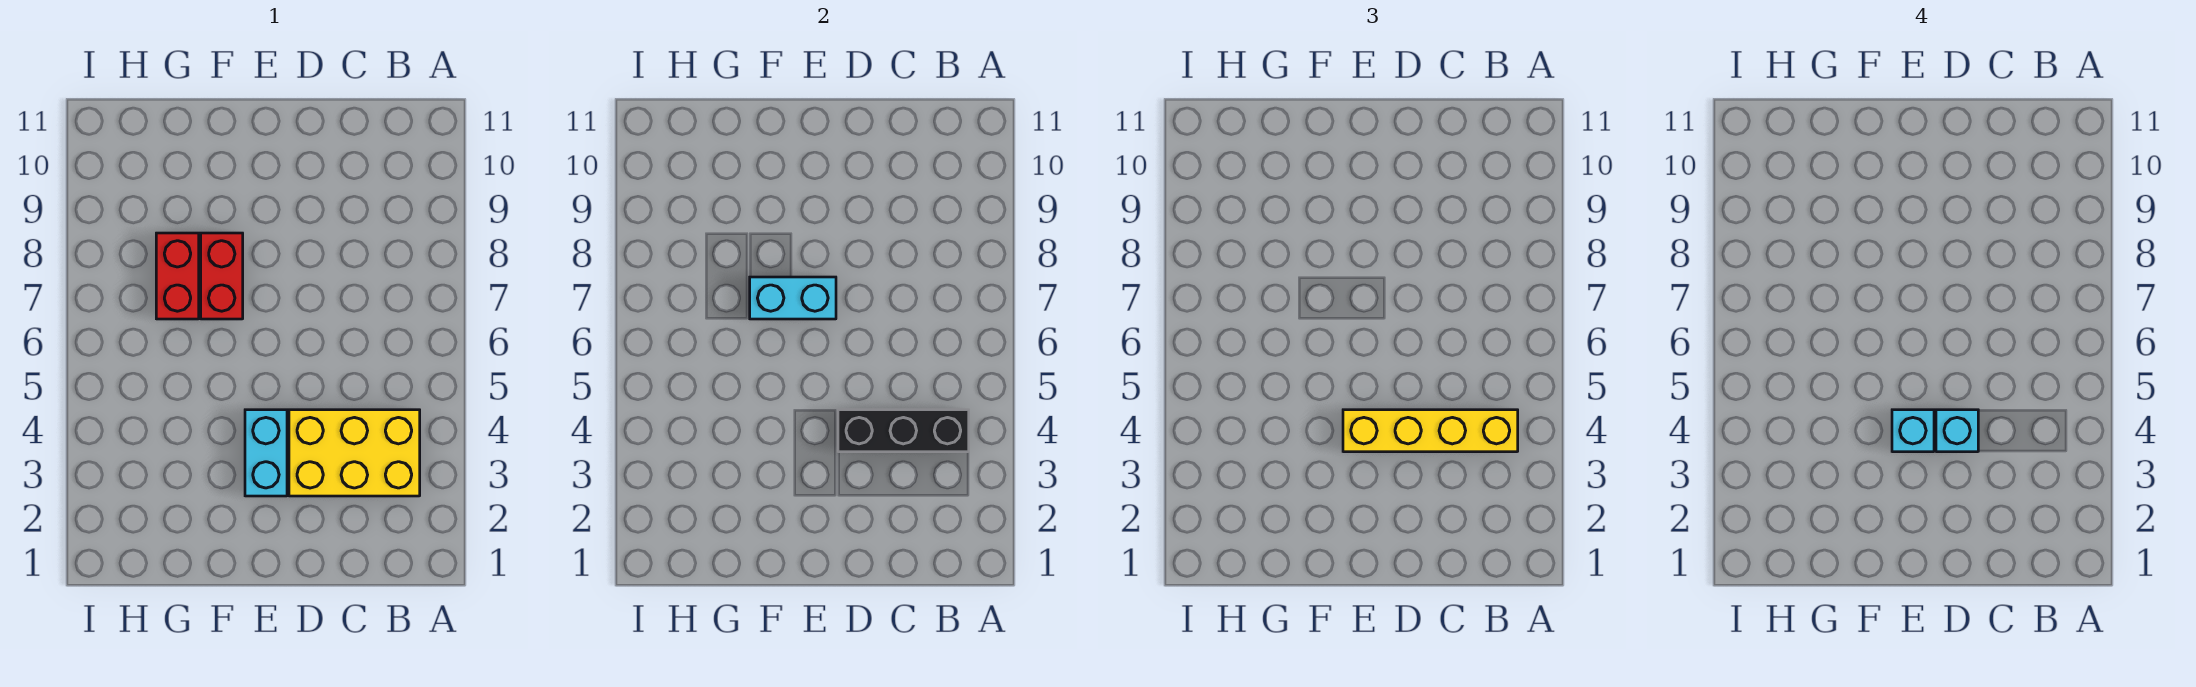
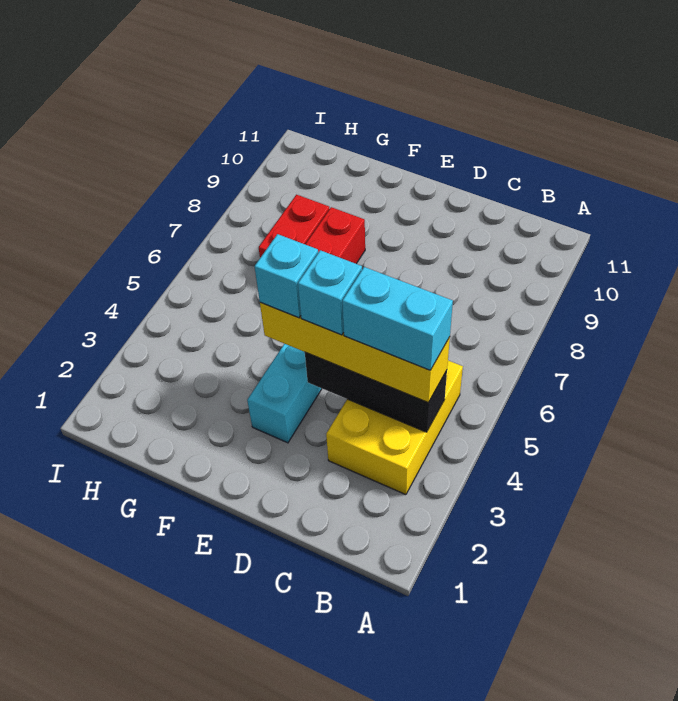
yellow 2x3 brick [289,410,420,496] -> yellow 2x3 brick turned to [326,361,463,495]
cyan 1x2 brick [750,277,836,319] -> cyan 1x2 brick moved to [342,267,453,370]

